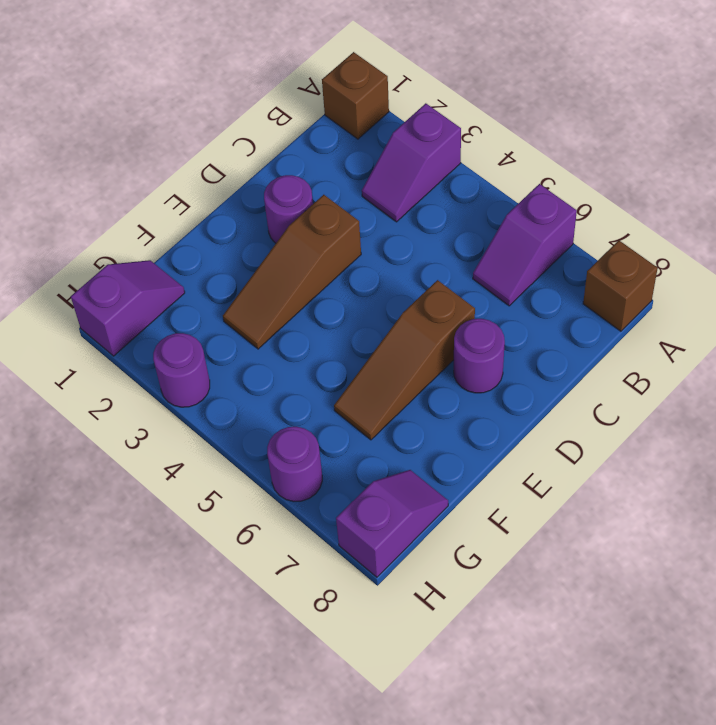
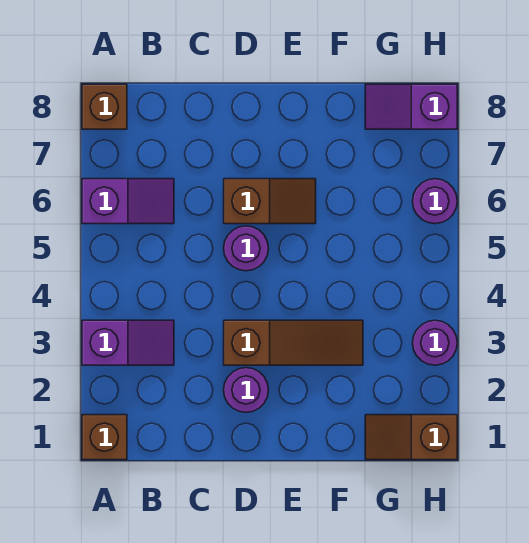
brown 1x3 slope [334,280,475,440] -> brown 1x2 slope [224,179,316,224]
purple 1x1 round brick [454,319,505,393] -> purple 1x1 round brick moved to [224,226,268,271]
purple 1x2 slope [71,260,185,356] -> brown 1x2 slope [365,415,457,460]

